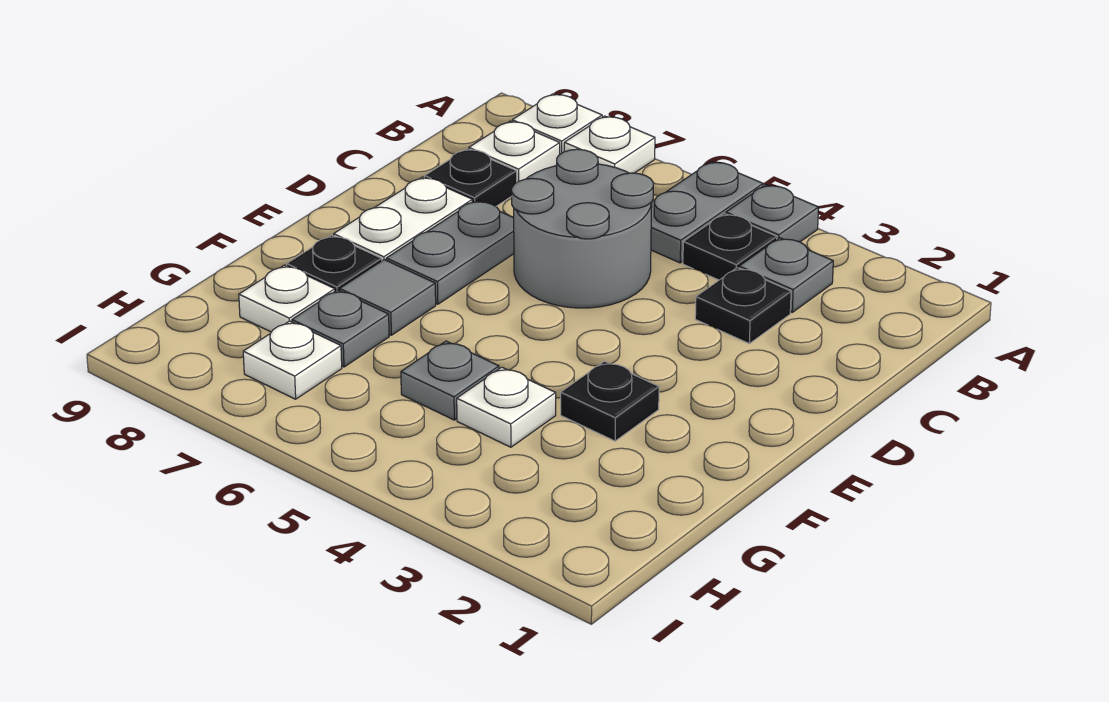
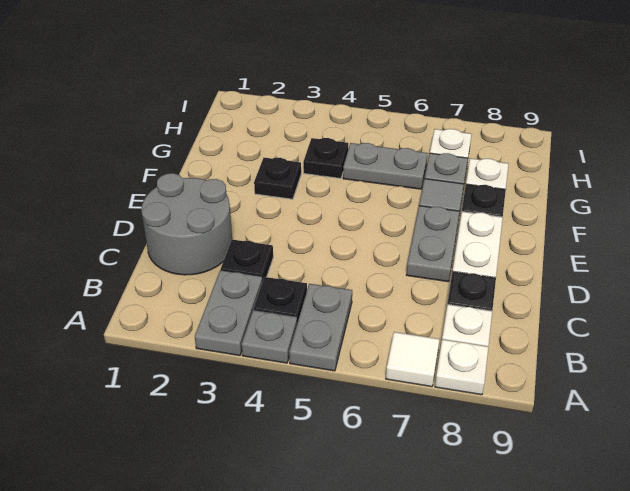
white 1x1 plate [564,116,655,173] -> white 1x1 tile [386,332,440,387]
grey 1x1 plate [739,238,833,312] -> grey 1x2 plate [195,270,262,356]
grey 2x2 round brick [512,149,653,308] -> grey 2x2 round brick moved to [141,173,232,275]
white 1x1 plate [457,367,556,447] -> black 1x1 plate [303,138,348,178]
grey 1x1 plate [401,341,499,420] -> grey 1x2 plate [343,143,428,189]

